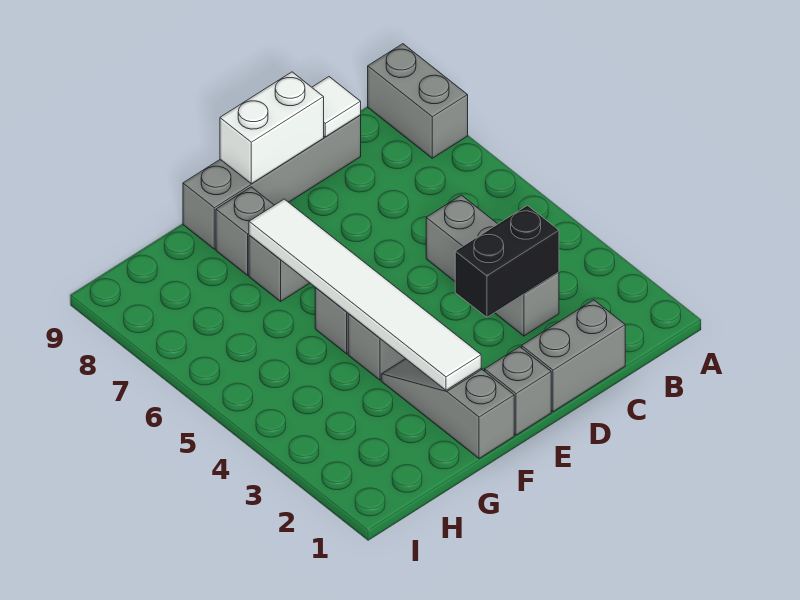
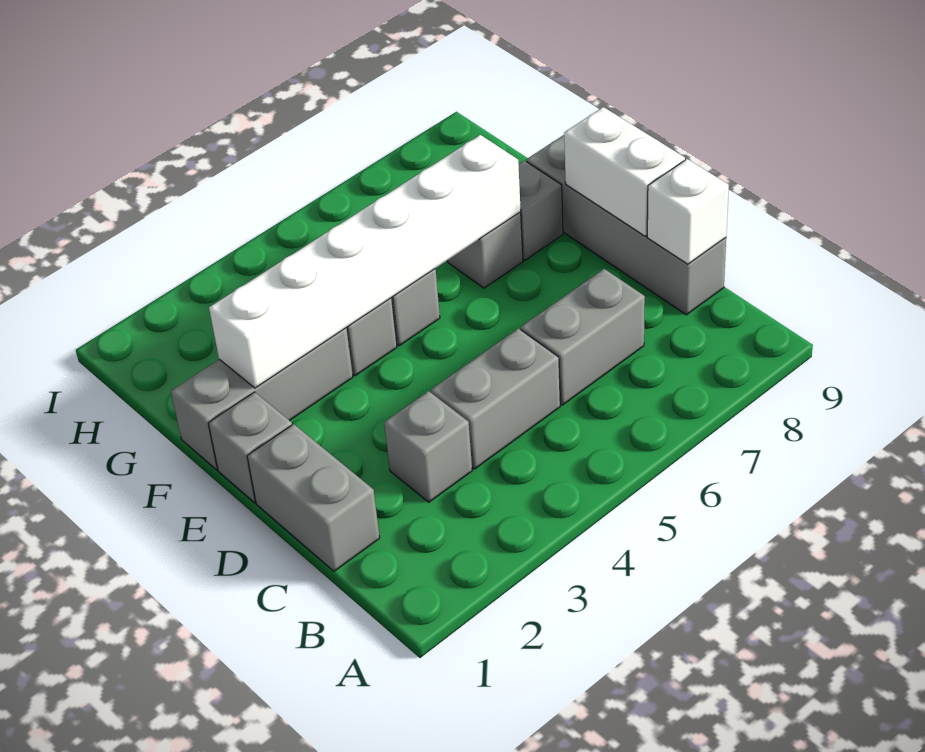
grey 1x2 brick [368,44,468,158] -> grey 1x2 brick moved to [521,269,645,405]
black 1x2 brick [455,206,559,317] -> none
white 1x1 tile [312,77,361,137] -> white 1x1 brick [647,159,729,264]
grey 1x3 slope [381,359,514,459] -> grey 1x3 brick [171,328,353,470]
white 1x6 tile [249,199,481,390] -> white 1x6 brick [209,135,521,388]

